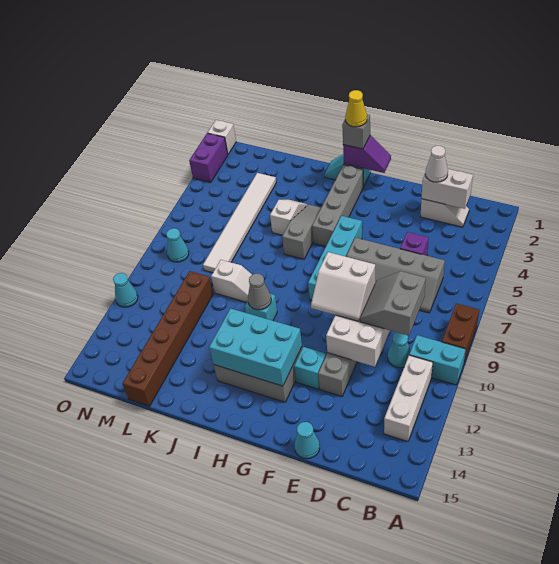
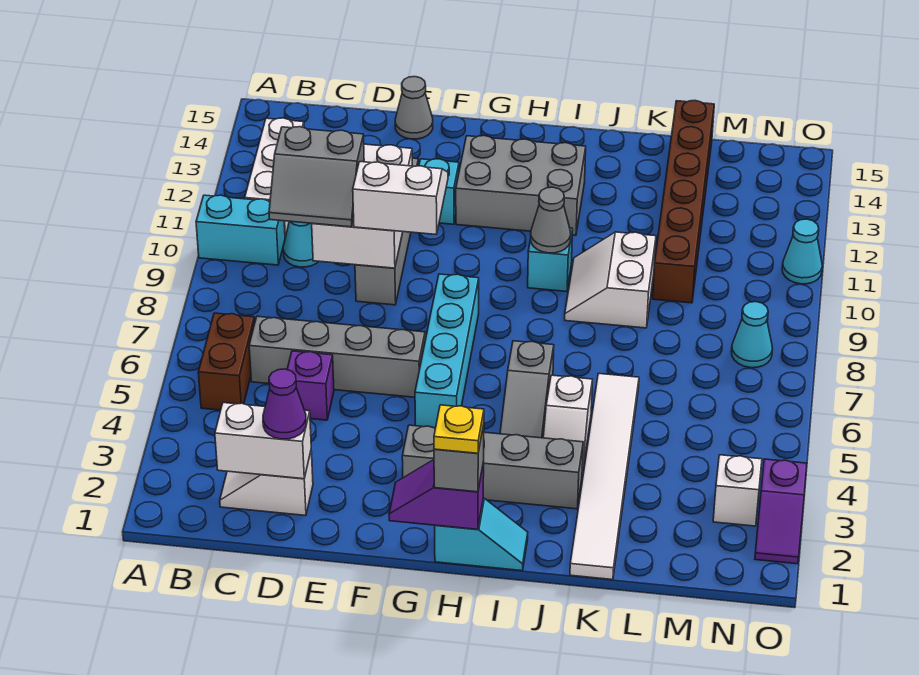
brown 1x2 brick [442,303,479,363] -> brown 1x2 brick moved to [198,313,255,410]
grey 2x2 slope [360,271,426,336] -> grey 2x2 slope turned to [269,127,364,227]
white 1x1 cone [425,146,448,182] -> purple 1x1 cone [263,369,306,439]
cyan 1x1 cone [294,422,320,459] -> grey 1x1 cone [395,77,433,139]
cyan 2x3 brick [209,308,302,386] -> none
yellow 1x1 cone [345,90,367,127] -> yellow 1x1 plate [434,405,484,453]
grey 1x4 brick [312,165,364,247] -> grey 1x4 brick turned to [402,425,583,509]
white 1x2 slope [211,260,252,302] -> white 2x2 slope [565,232,656,328]
white 1x6 tile [203,173,276,273] -> white 1x6 tile moved to [570,373,639,580]
white 1x1 brick [208,120,236,154] -> white 1x1 brick moved to [713,455,762,526]
purple 1x2 brick [189,133,228,182] -> purple 1x2 slope [755,459,807,564]

